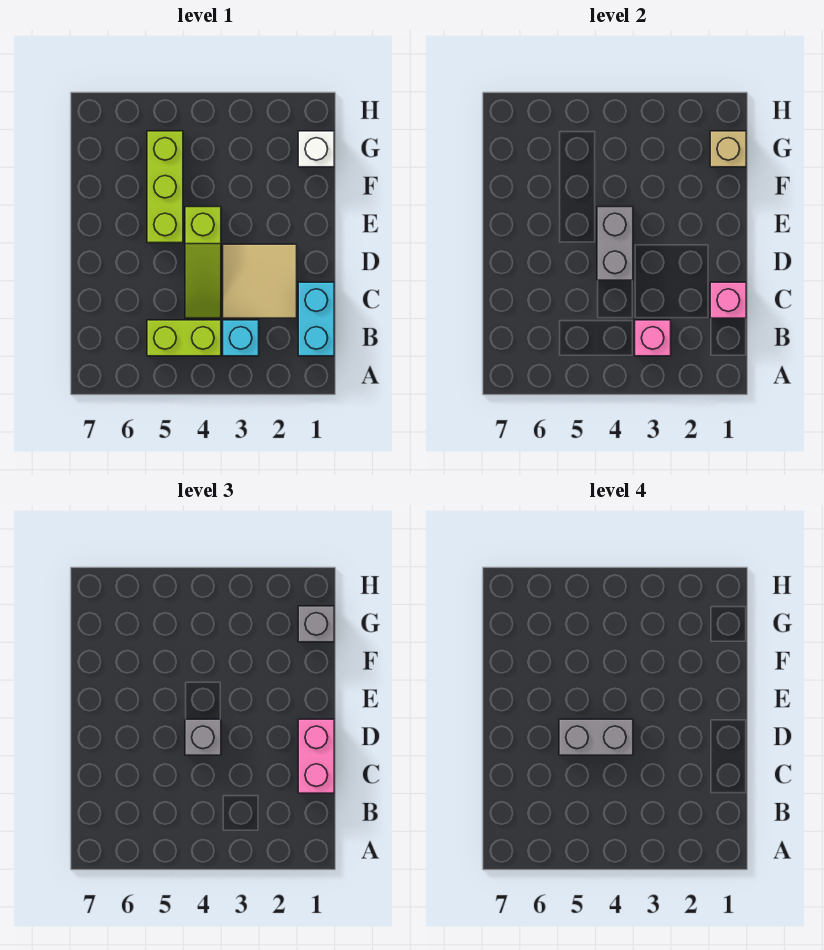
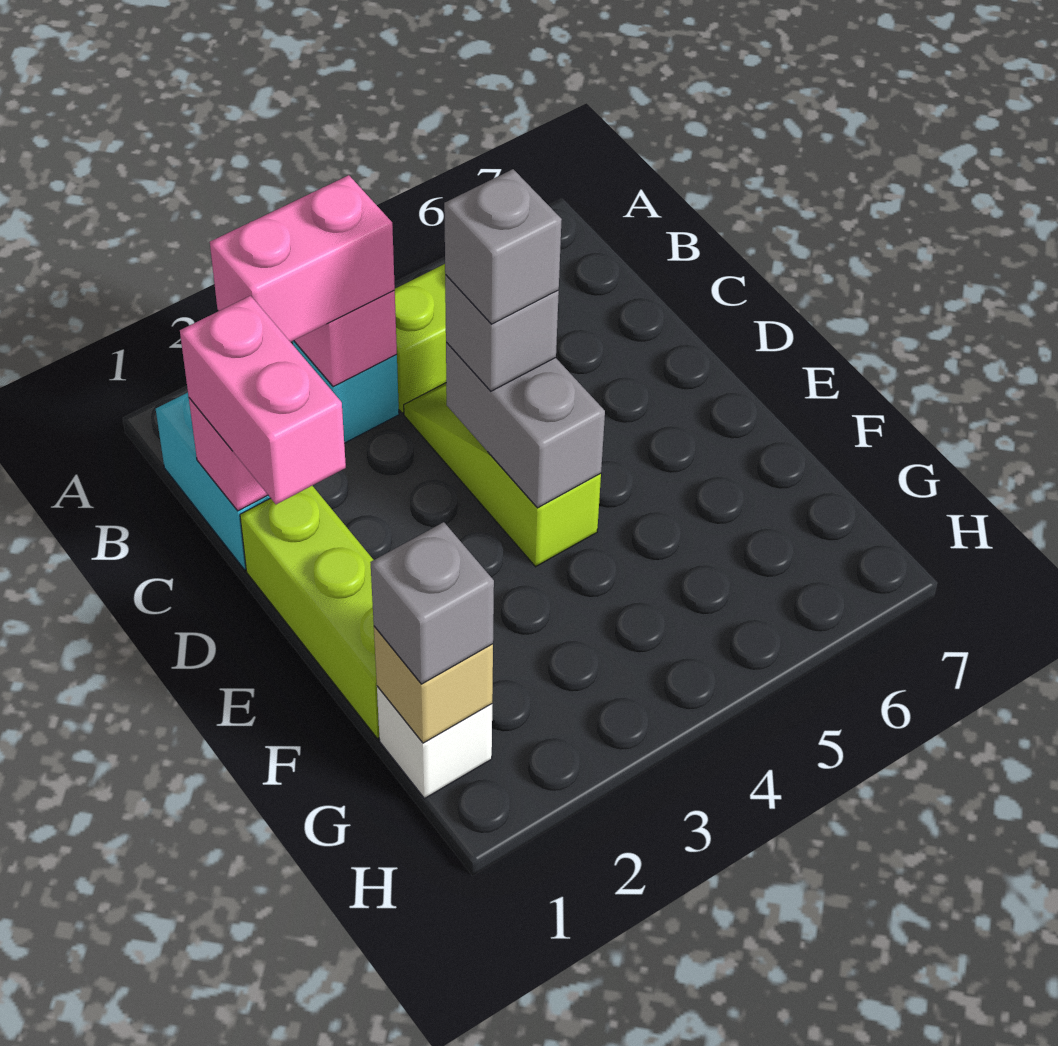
none -> pink 1x2 brick [210,175,395,342]
tan 2x2 tile [223,244,297,318] -> none
grey 1x2 brick [559,719,633,755] -> grey 1x1 brick [444,169,562,324]
lime 1x3 brick [147,131,183,243] -> lime 1x3 brick moved to [240,486,379,739]

